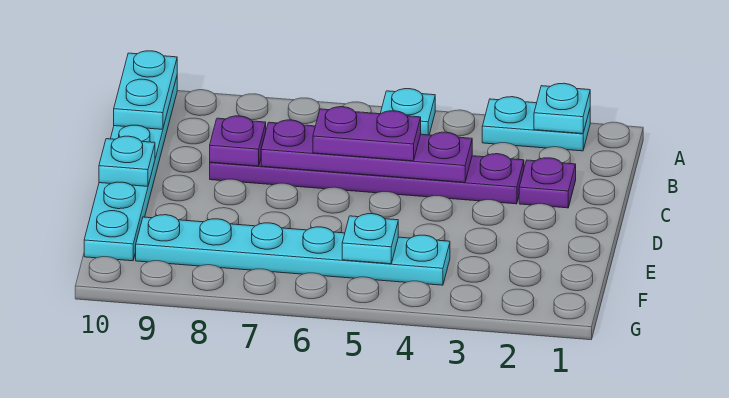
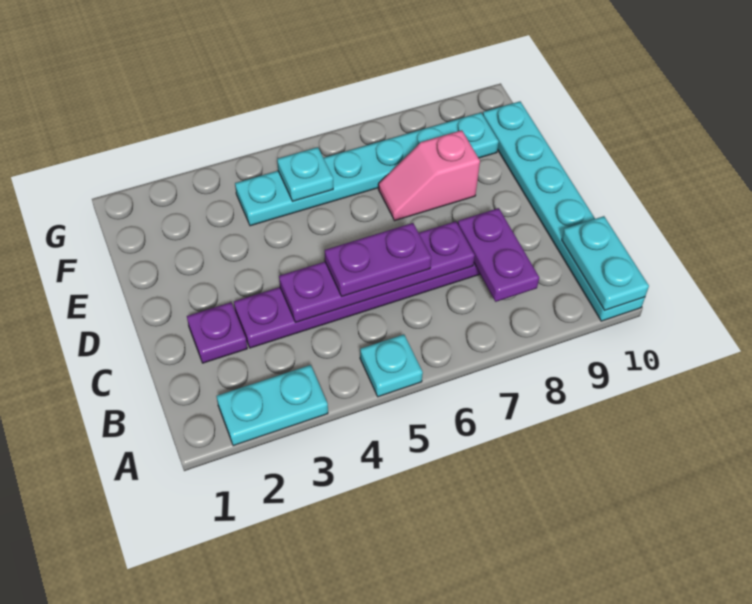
cyan 1x1 plate [534,83,590,134] -> none
purple 1x1 plate [210,116,266,166] -> purple 1x2 plate [458,208,539,302]
cyan 1x1 plate [99,136,155,186] -> none
none -> pink 1x2 slope [378,130,480,221]

